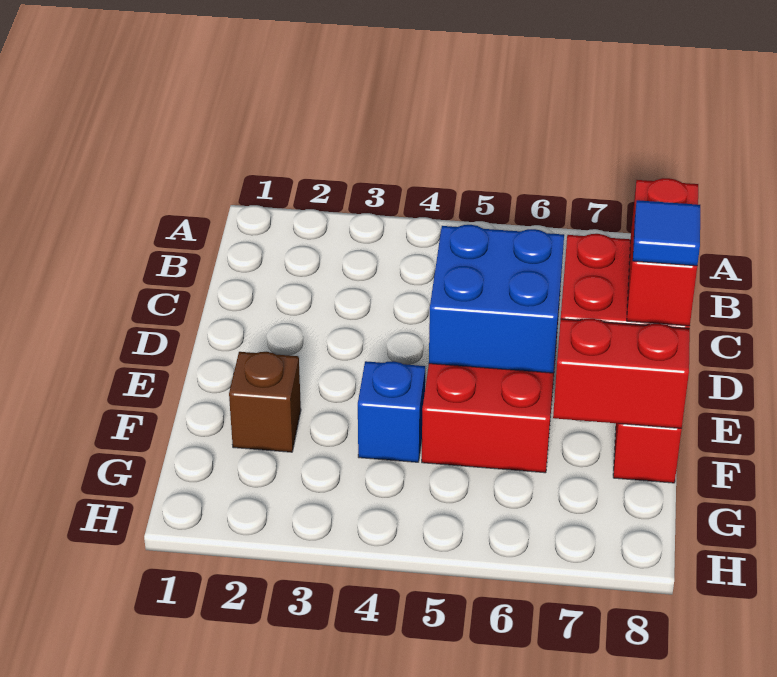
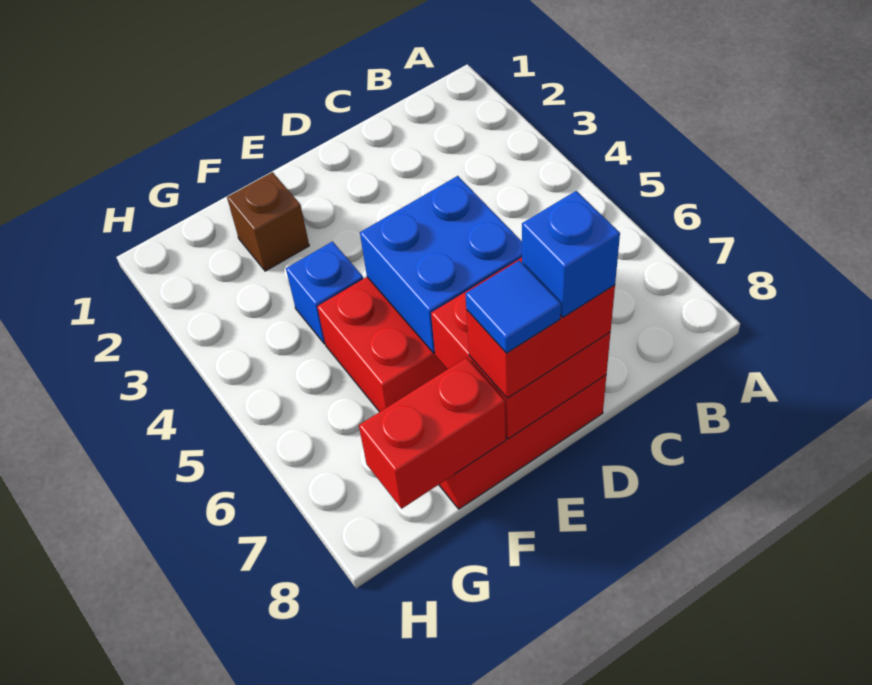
none -> blue 1x1 brick [522,191,620,317]
red 1x2 brick [553,319,690,428] -> red 1x2 brick turned to [359,358,506,509]

